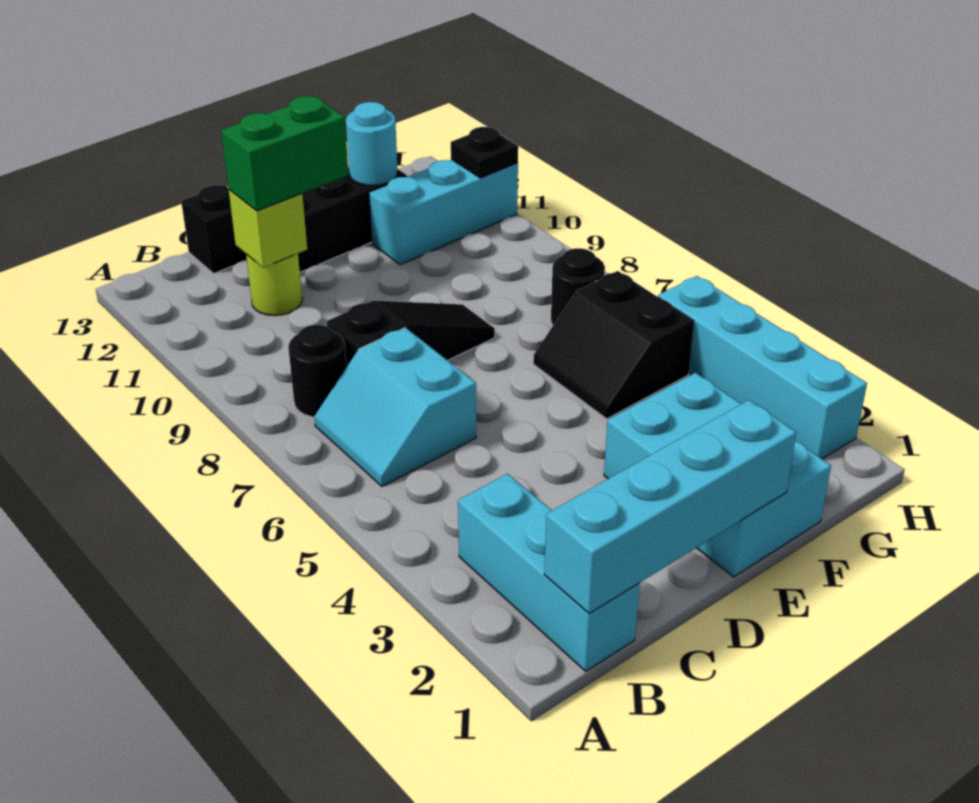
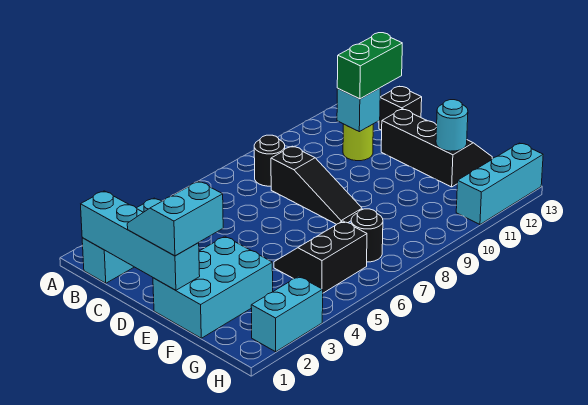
cyan 2x2 slope [314,328,476,486] -> cyan 2x2 slope moved to [127,181,223,256]
lime 1x1 brick [229,190,307,268] -> cyan 1x1 brick [337,88,380,132]
green 1x2 brick [221,96,349,211] -> green 1x2 brick turned to [337,33,402,99]
cyan 1x3 brick [369,159,518,265] -> cyan 1x3 brick turned to [456,143,543,224]
cyan 1x4 brick [658,276,867,459] -> cyan 1x2 brick [251,276,323,352]
black 1x1 plate [451,127,518,178] -> none

